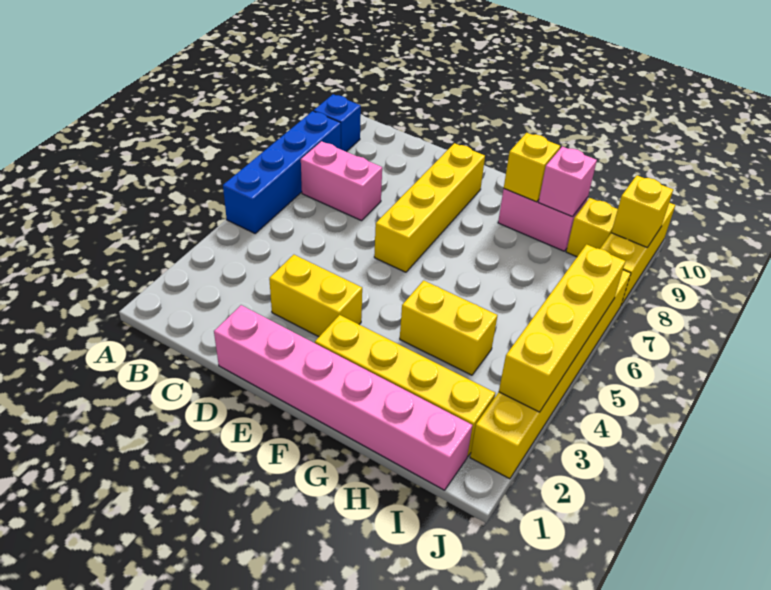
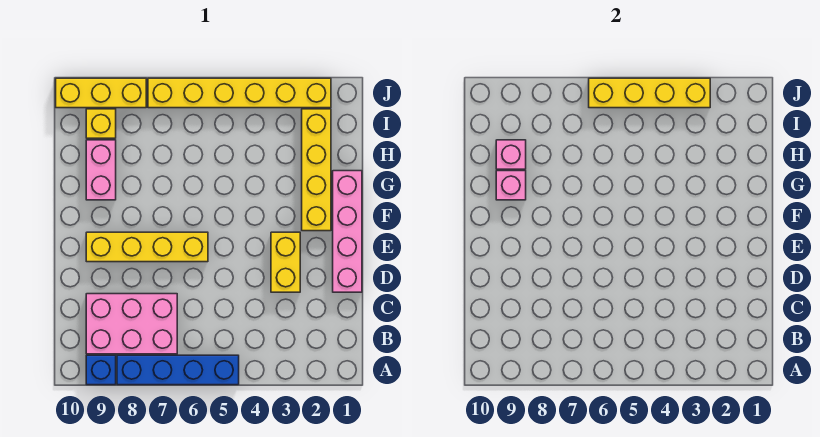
pink 1x2 brick [301,141,382,221] -> pink 2x3 brick [86,294,177,354]
pink 1x6 brick [214,305,472,490] -> pink 1x4 brick [333,171,362,292]
yellow 1x2 brick [400,281,497,375] -> none
yellow 1x1 brick [504,133,560,202] -> pink 1x1 brick [496,171,526,200]
yellow 1x1 brick [611,175,673,248] -> none

